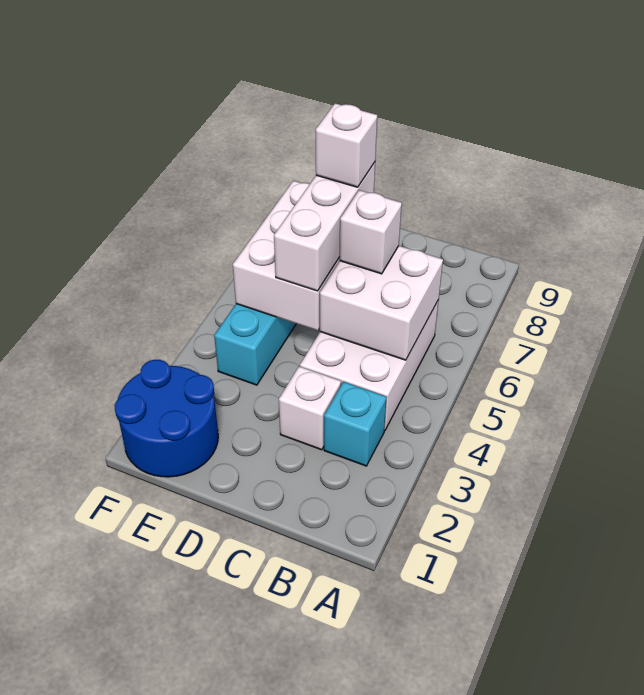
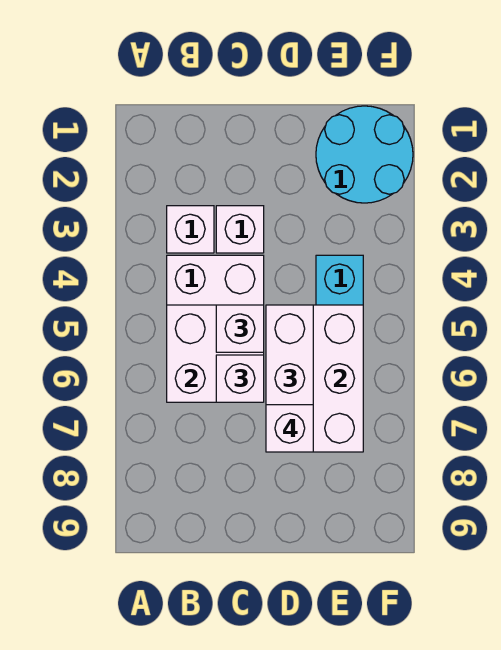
cyan 1x1 brick [324,382,387,466] -> white 1x1 brick [167,206,214,253]
none -> white 1x1 brick [216,305,264,352]
blue 2x2 round brick [115,360,218,477] -> cyan 2x2 round brick [316,106,413,203]

